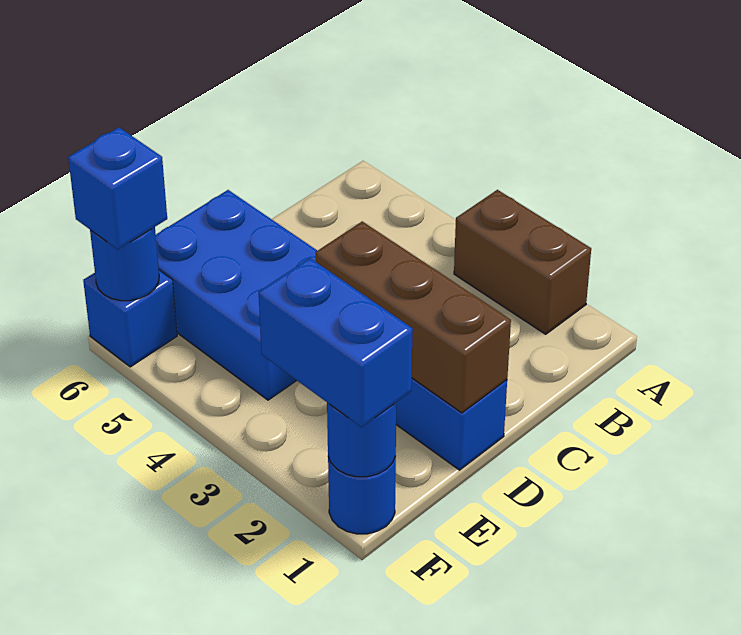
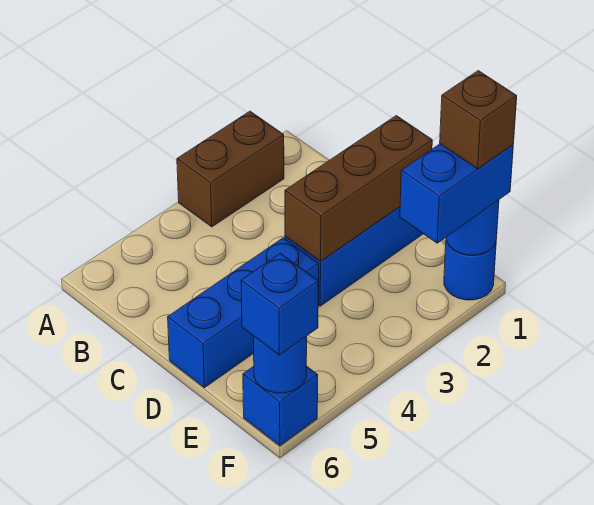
blue 2x3 brick [156,190,317,400] -> blue 1x3 brick [168,238,319,388]
none -> brown 1x1 brick [440,71,517,169]

